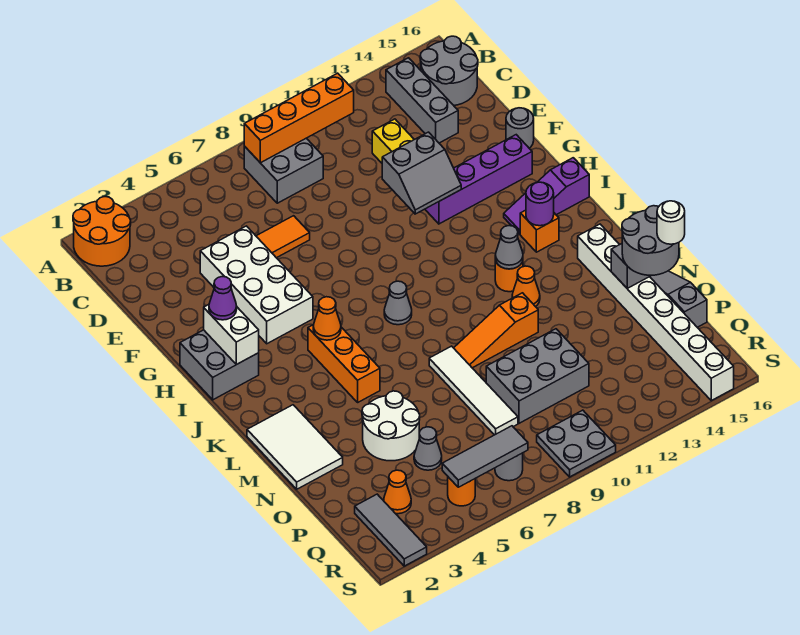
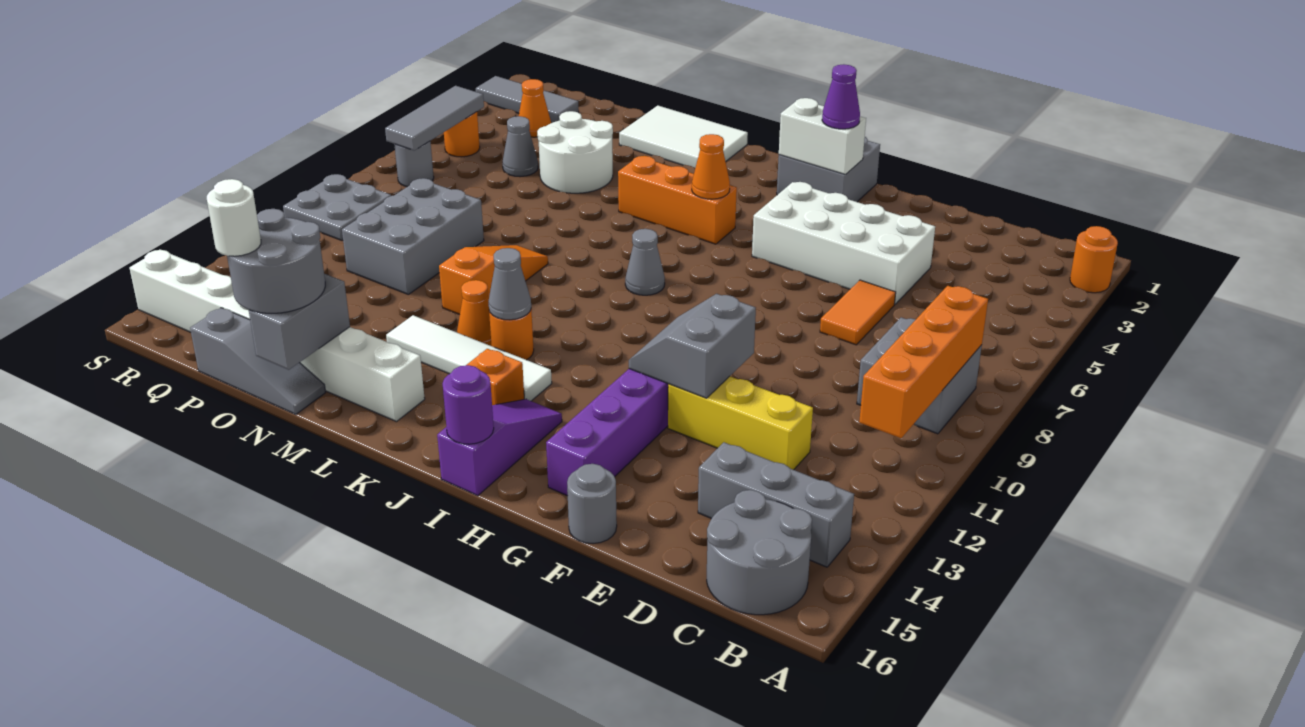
orange 2x2 round brick [73,197,131,266] -> orange 1x1 round brick [1070,226,1118,293]
purple 1x1 round brick [526,182,554,226] -> purple 1x1 round brick moved to [443,365,494,444]
white 1x4 tile [429,346,518,435] -> white 1x4 tile moved to [386,315,552,401]

